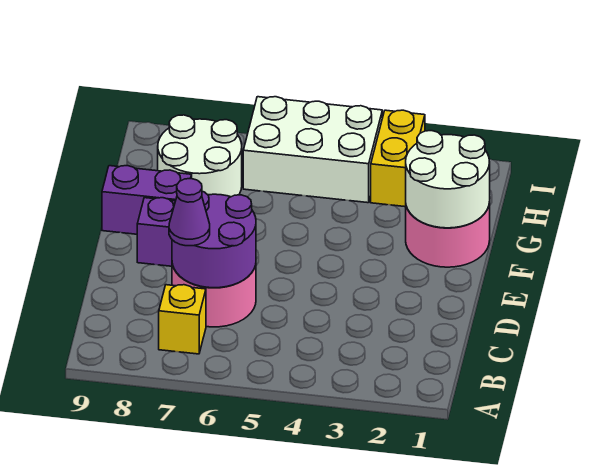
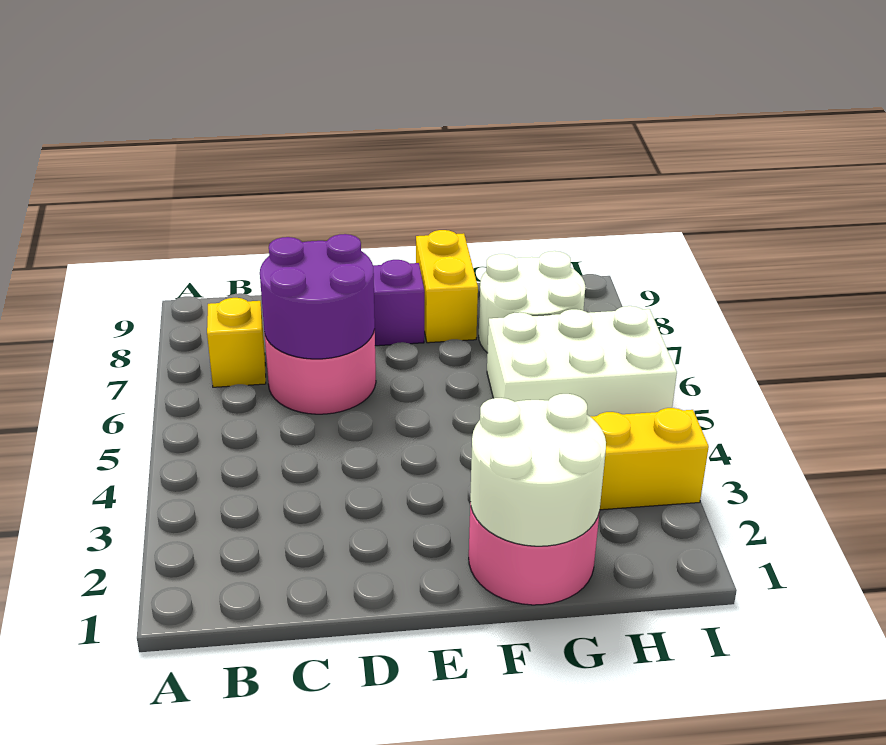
purple 1x1 cone [169,179,210,246] -> none
purple 1x2 brick [102,166,192,234] -> yellow 1x2 brick [416,230,478,343]
white 2x3 brick [243,97,382,203] -> white 2x3 brick turned to [487,306,677,416]

